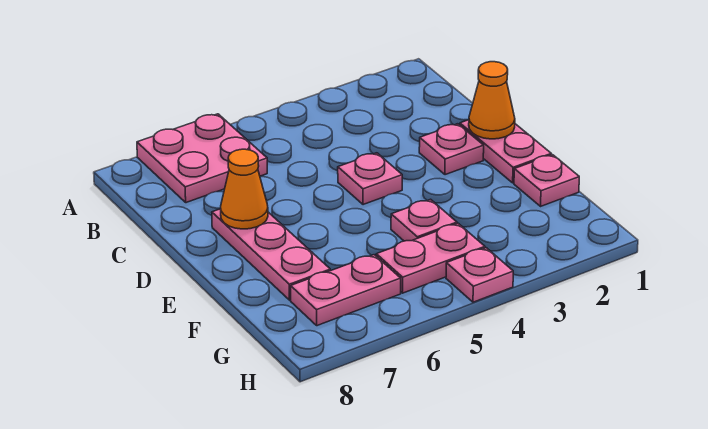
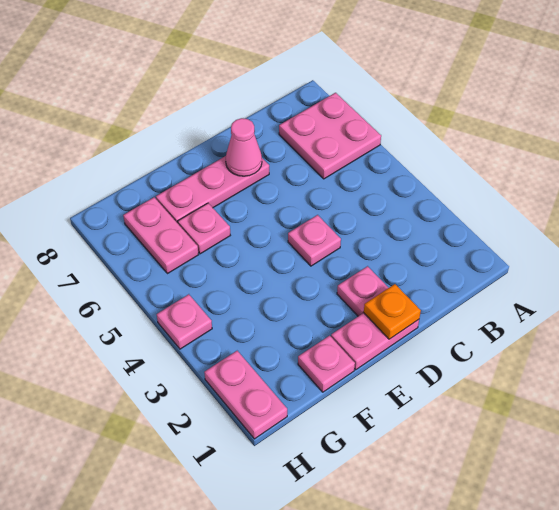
orange 1x1 cone [469,62,515,139] -> orange 1x1 plate [364,284,421,339]
orange 1x1 cone [221,149,268,229] -> pink 1x1 cone [226,118,262,176]
pink 1x1 plate [391,199,457,241] -> pink 1x1 plate moved to [178,203,230,254]
pink 1x2 plate [376,223,485,293] -> pink 1x2 plate moved to [204,351,287,439]

